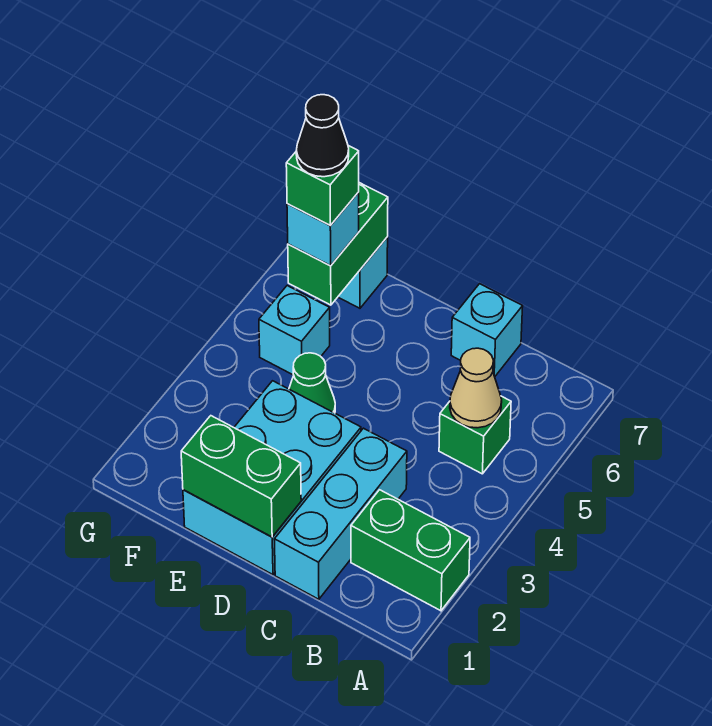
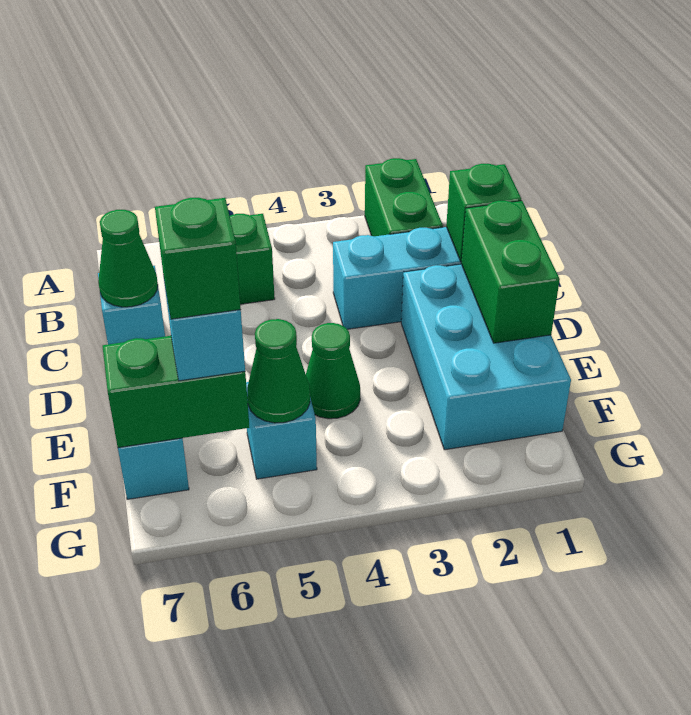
tan 1x1 cone [450,348,502,428] -> none
none -> green 1x1 brick [446,164,521,262]
none -> green 1x1 cone [98,210,158,307]
cyan 2x3 brick [183,381,361,575] -> cyan 2x3 brick turned to [401,264,571,450]
none -> green 1x1 cone [247,319,310,423]
black 1x1 cone [296,95,349,177] -> none

